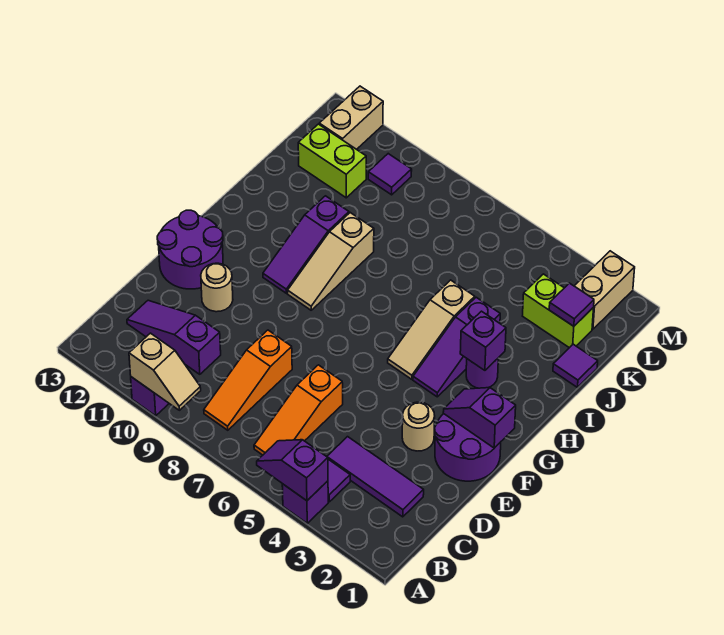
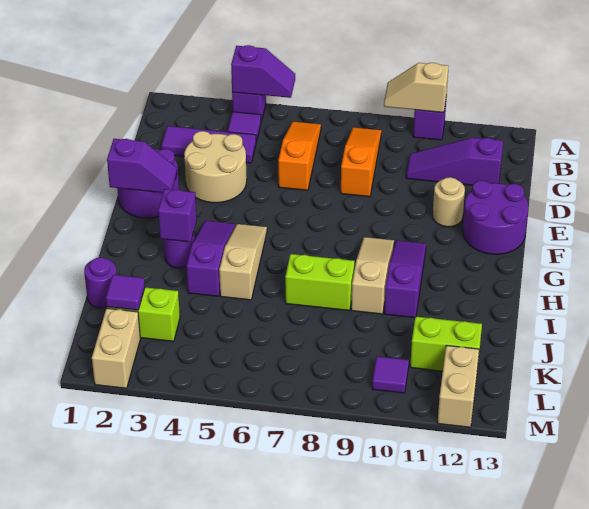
purple 1x3 slope [127,300,221,374] -> purple 1x3 slope turned to [407,138,503,185]
tan 1x1 round brick [402,402,435,451] -> tan 2x2 round brick [184,131,247,203]
none -> lime 1x2 brick [285,254,355,311]
purple 1x1 tile [553,344,598,387] -> purple 1x1 round brick [84,257,117,308]

